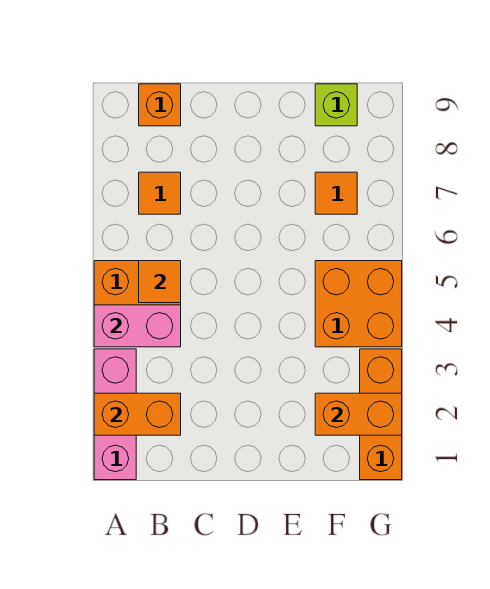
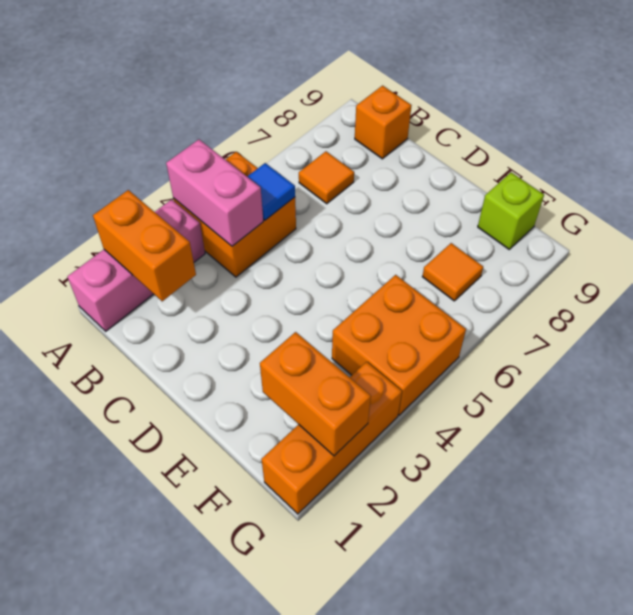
orange 1x1 tile [139,261,181,303] -> blue 1x1 tile [247,163,295,220]

